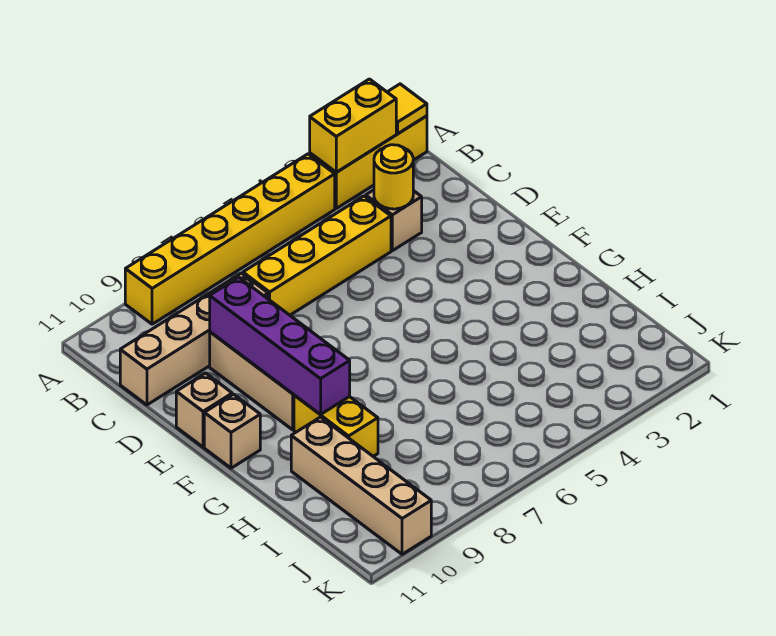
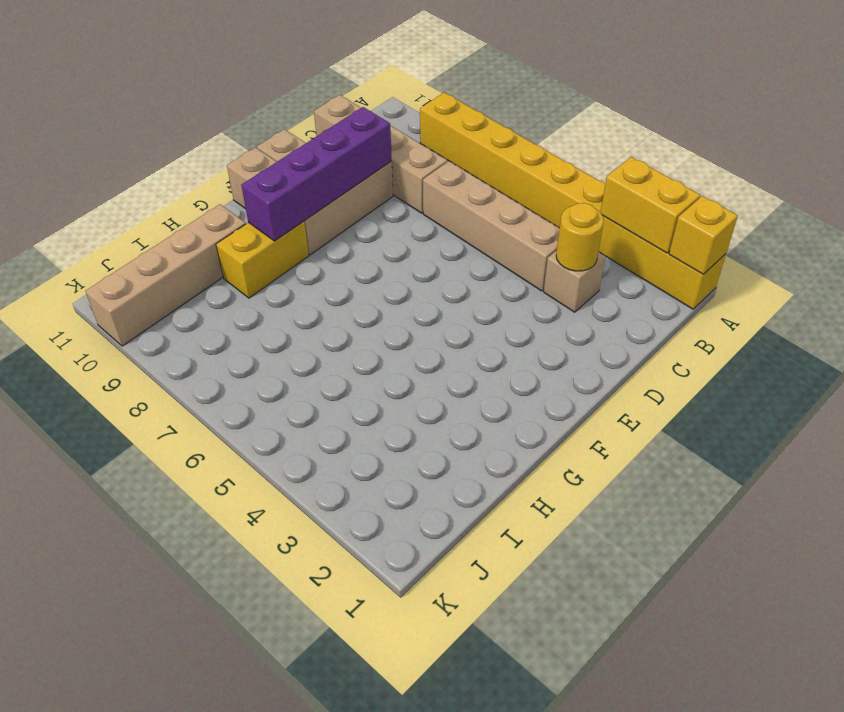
yellow 1x1 tile [388,84,427,134] -> yellow 1x1 brick [669,196,738,274]
yellow 1x4 brick [243,196,391,315] -> tan 1x4 brick [423,161,560,291]

